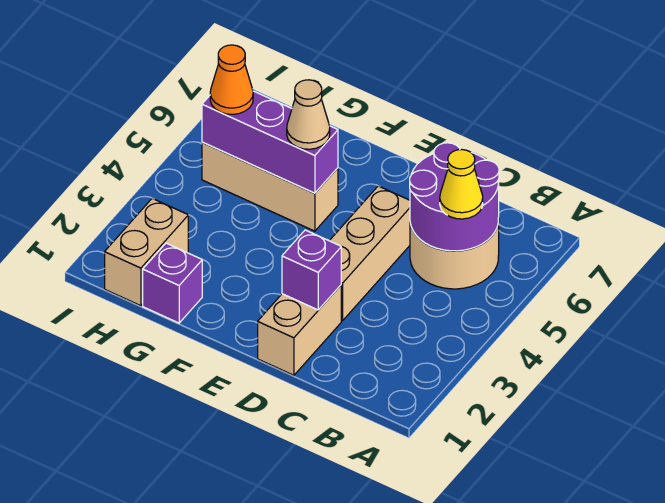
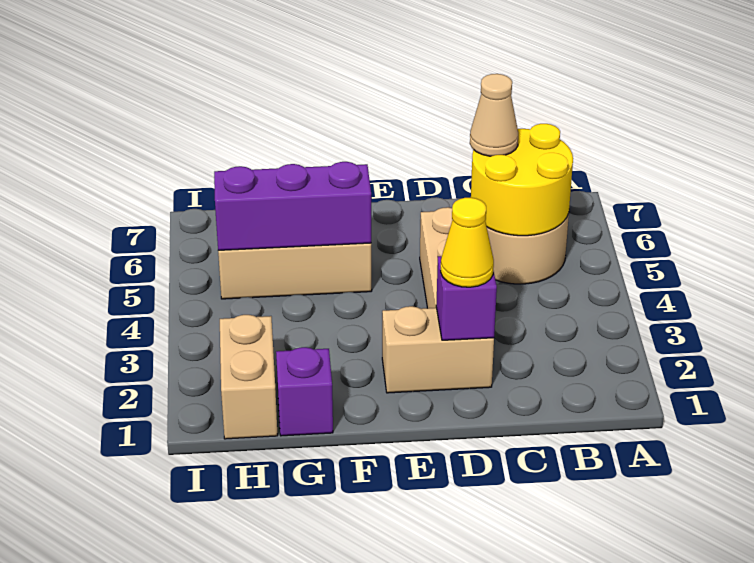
purple 2x2 round brick [410,143,499,251] -> yellow 2x2 round brick [471,124,573,236]
yellow 1x1 cone [440,150,483,219] -> yellow 1x1 cone moved to [441,198,494,287]
tan 1x2 brick [258,285,341,375] -> tan 1x2 brick turned to [382,306,494,393]
tan 1x1 cone [287,80,330,149] -> tan 1x1 cone moved to [470,74,518,156]
orange 1x1 cone [210,45,253,114] -> none

